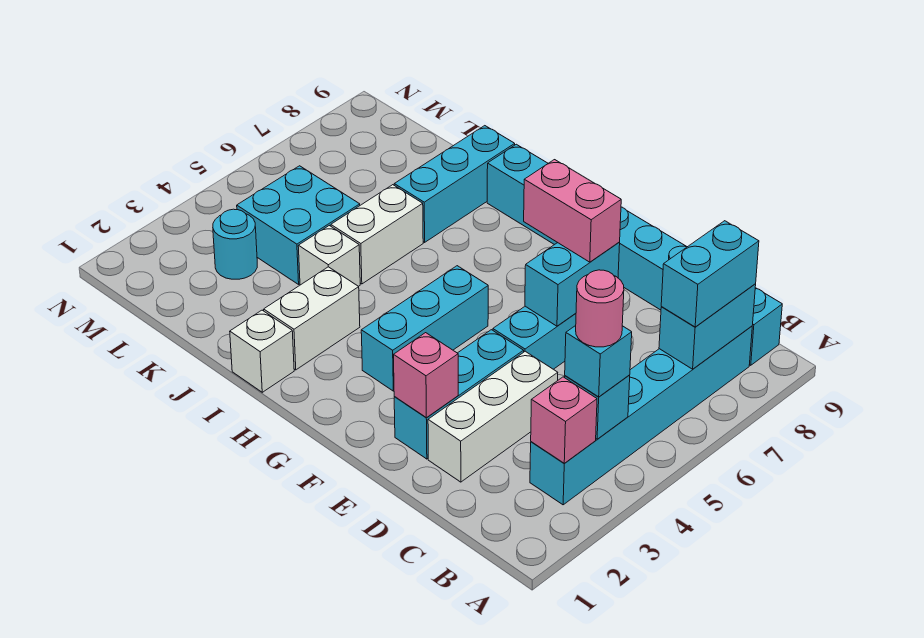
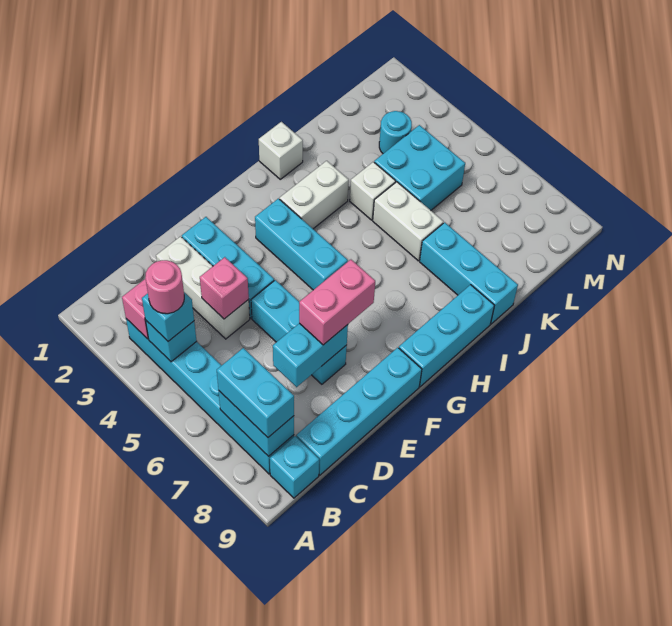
pink 1x1 brick [394,333,458,418] -> pink 1x1 brick moved to [200,257,249,319]
cyan 1x2 brick [525,242,620,326] -> cyan 1x2 brick turned to [273,323,348,387]
white 1x2 brick [264,267,360,370] -> white 1x2 brick turned to [280,161,349,229]

